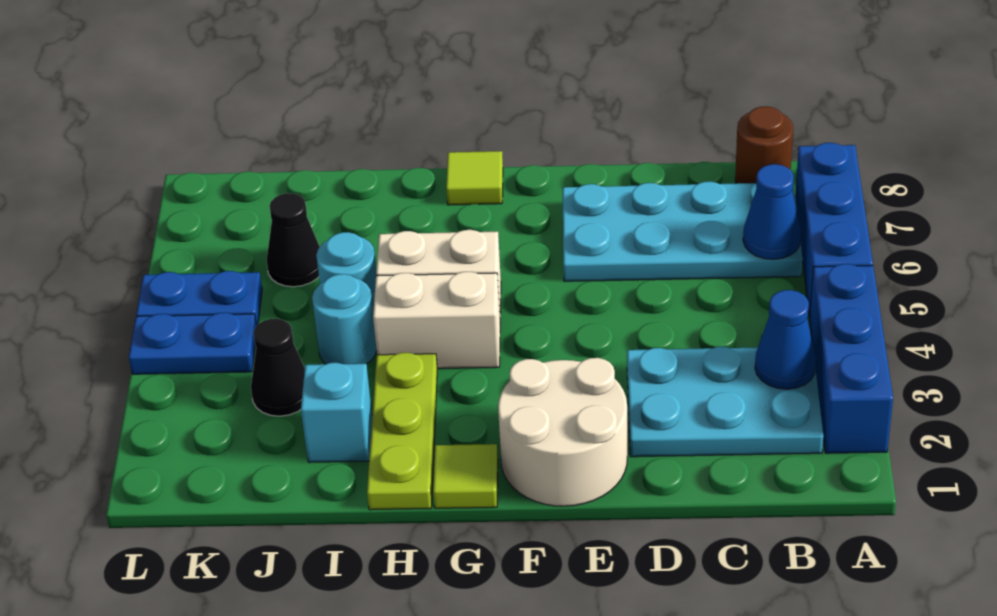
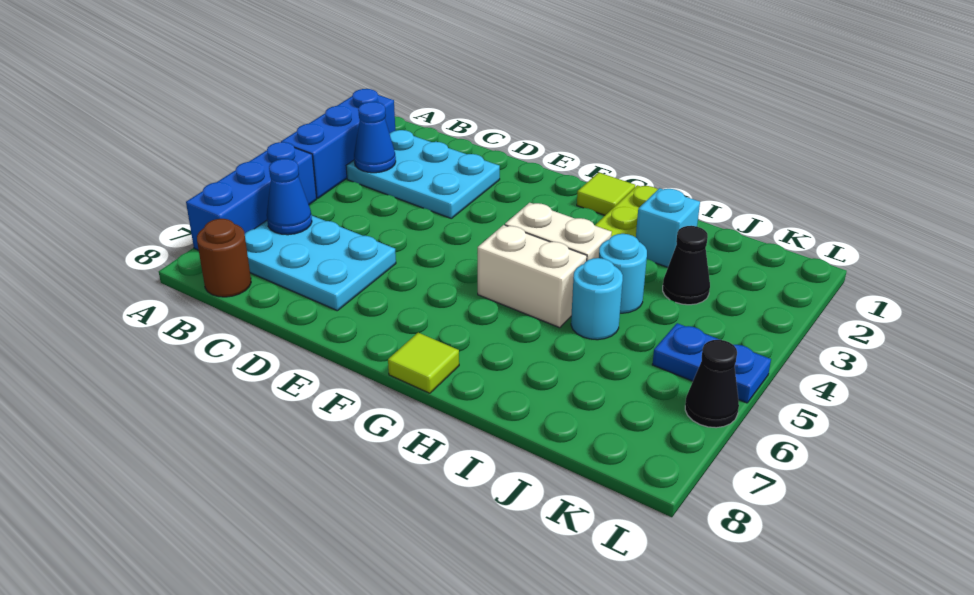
cyan 2x4 plate [562,182,803,281] -> cyan 2x3 plate [245,215,396,311]
white 2x2 round brick [498,358,627,506] -> none
black 1x1 cone [267,193,320,287] -> black 1x1 cone moved to [685,340,739,428]
blue 1x2 plate [129,313,257,374] -> none

